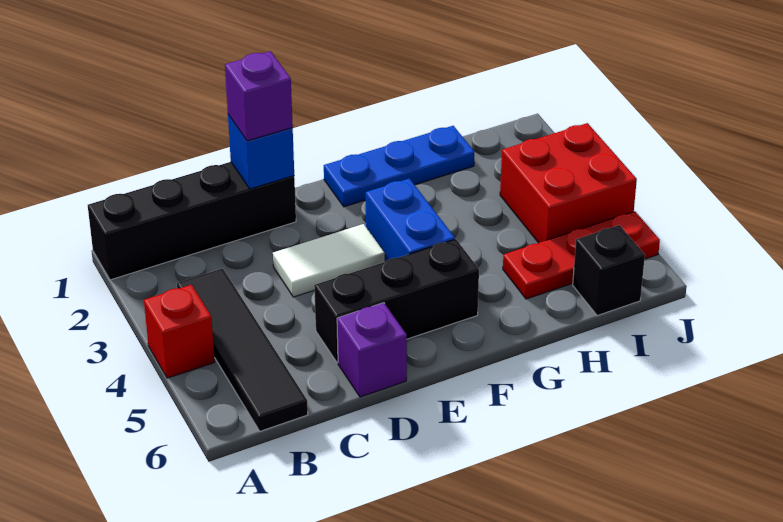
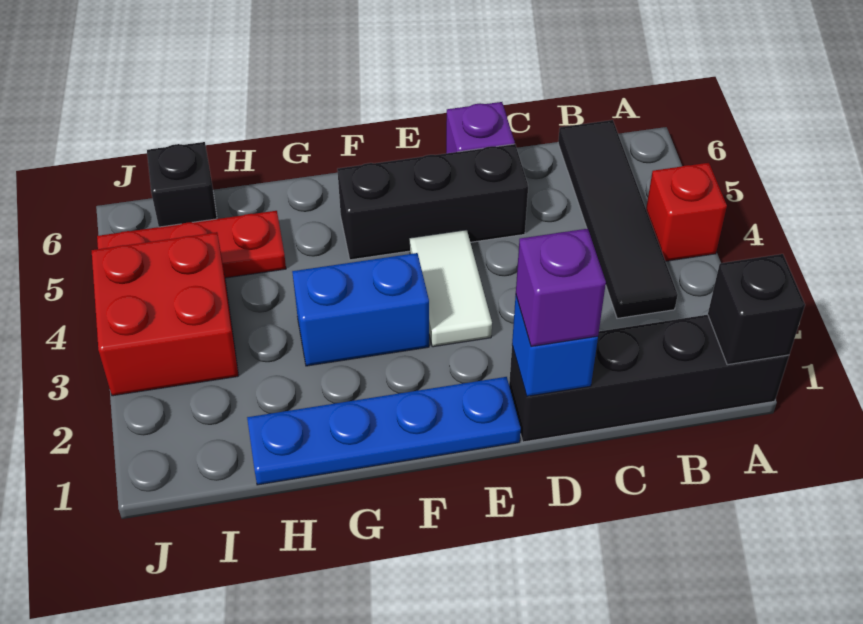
none -> black 1x1 brick [708,254,805,365]
white 1x2 tile [273,224,385,297] -> white 1x2 tile turned to [410,230,492,347]
blue 1x3 plate [324,126,475,207] -> blue 1x4 plate [247,377,521,485]
blue 1x2 brick [366,178,455,261] -> blue 1x2 brick turned to [292,253,429,366]

